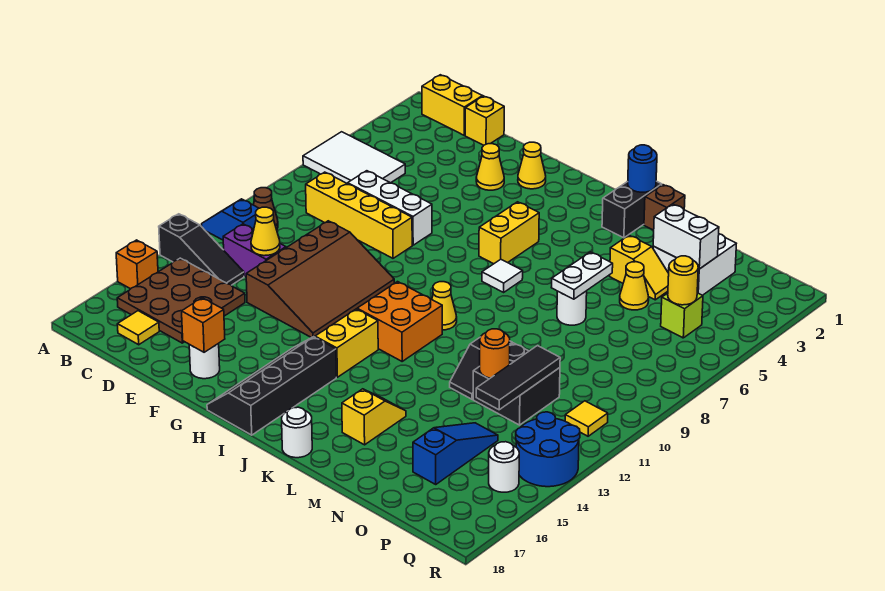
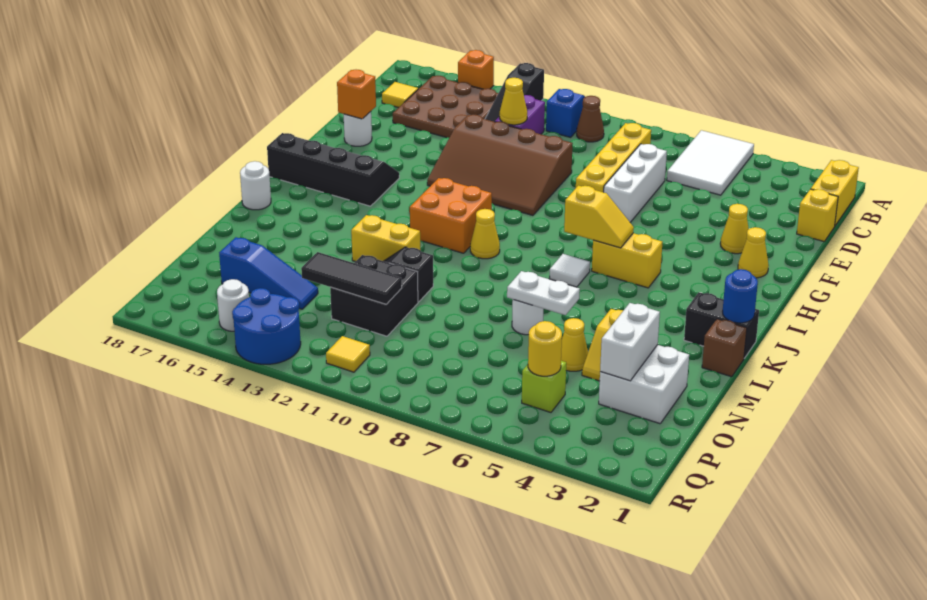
yellow 1x2 brick [315,309,378,377] -> yellow 1x2 brick moved to [351,215,420,262]
yellow 1x2 slope [342,389,406,445] -> yellow 1x2 slope moved to [564,186,634,248]
orange 1x1 round brick [480,329,510,378] -> none

